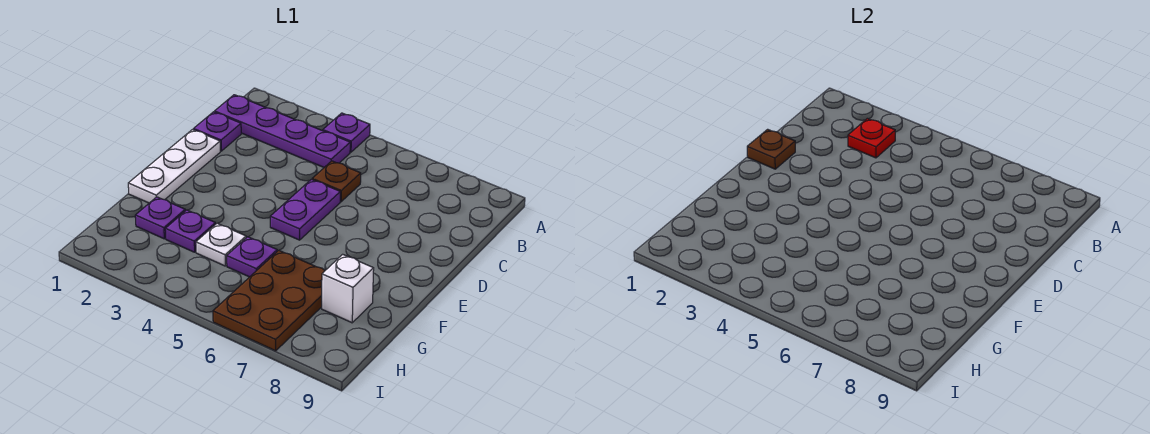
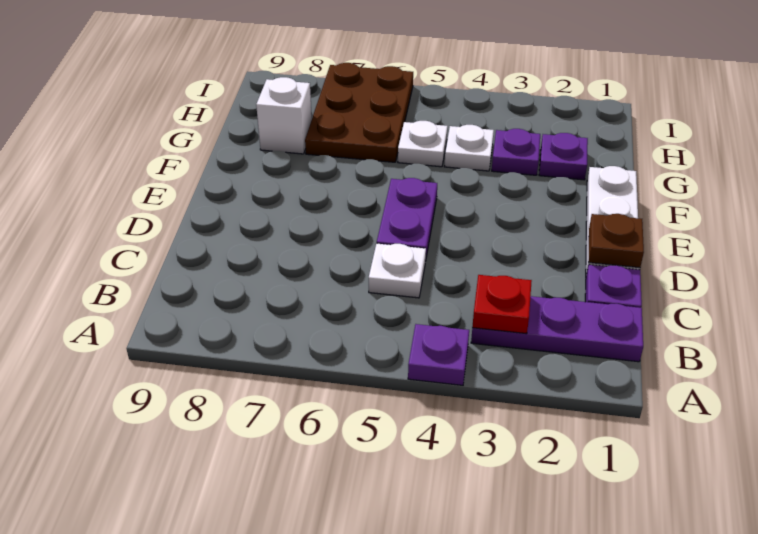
purple 1x4 plate [215,95,350,167] -> purple 1x3 plate [471,296,643,362]
brown 1x1 plate [312,161,361,202] -> white 1x1 plate [369,243,426,298]
purple 1x1 plate [227,237,277,277] -> white 1x1 plate [398,121,448,167]

